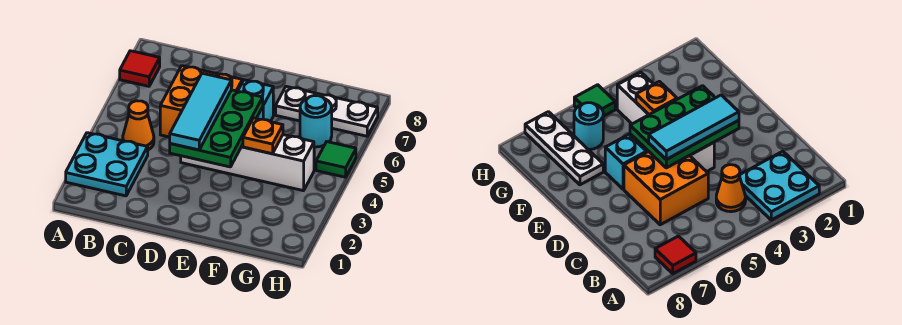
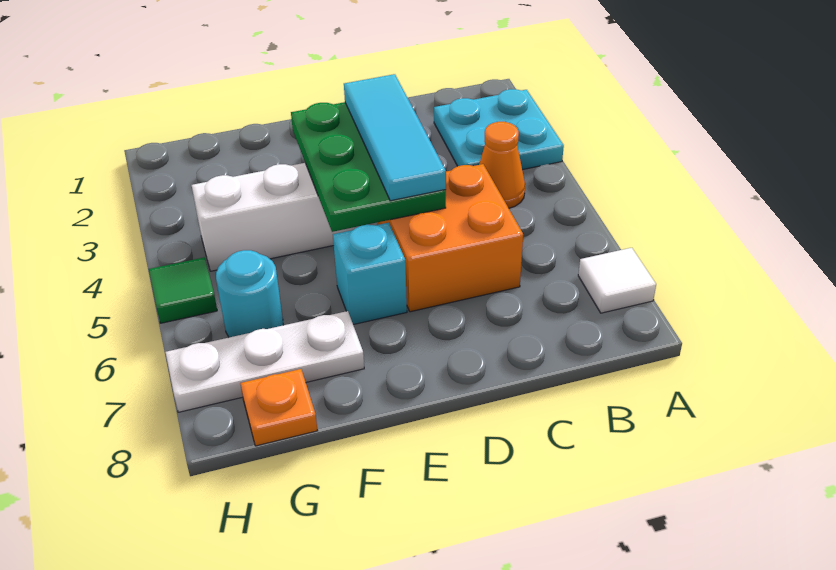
red 1x1 tile [120,51,160,86] -> white 1x1 tile [578,248,656,313]
orange 1x1 plate [243,118,283,154] -> orange 1x1 plate moved to [240,369,318,446]

